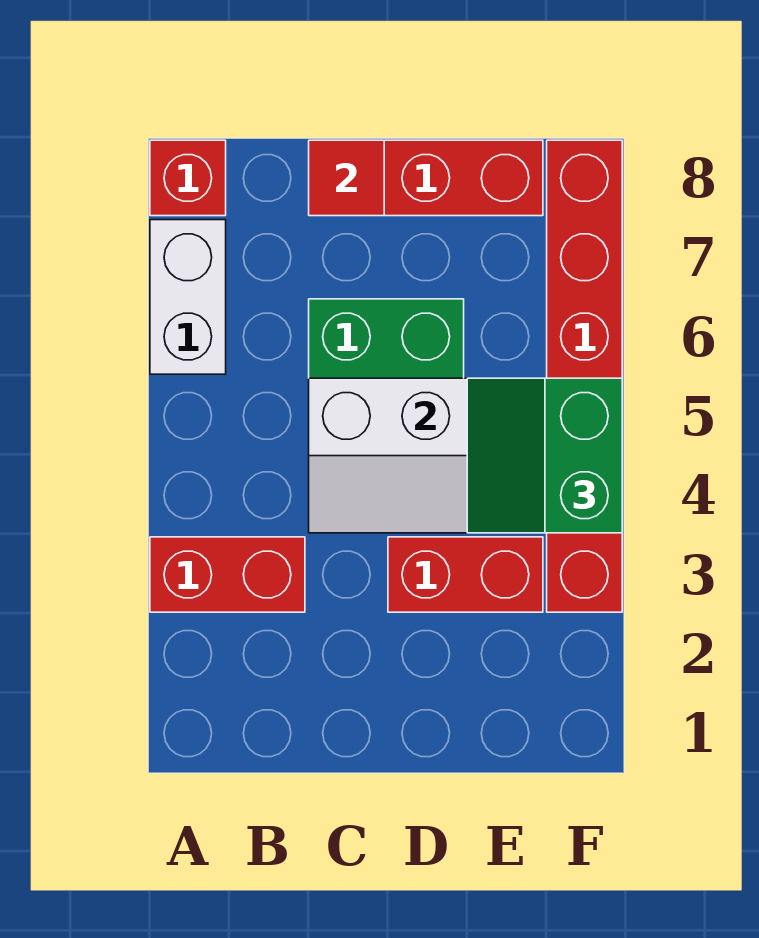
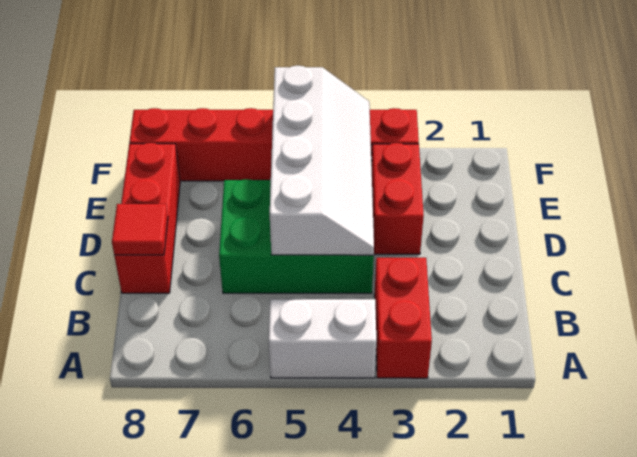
white 1x2 brick [150,220,226,374] -> white 1x2 brick moved to [269,299,376,378]
red 1x1 brick [150,140,226,216] -> none
green 2x2 slope [467,378,622,533] -> none

